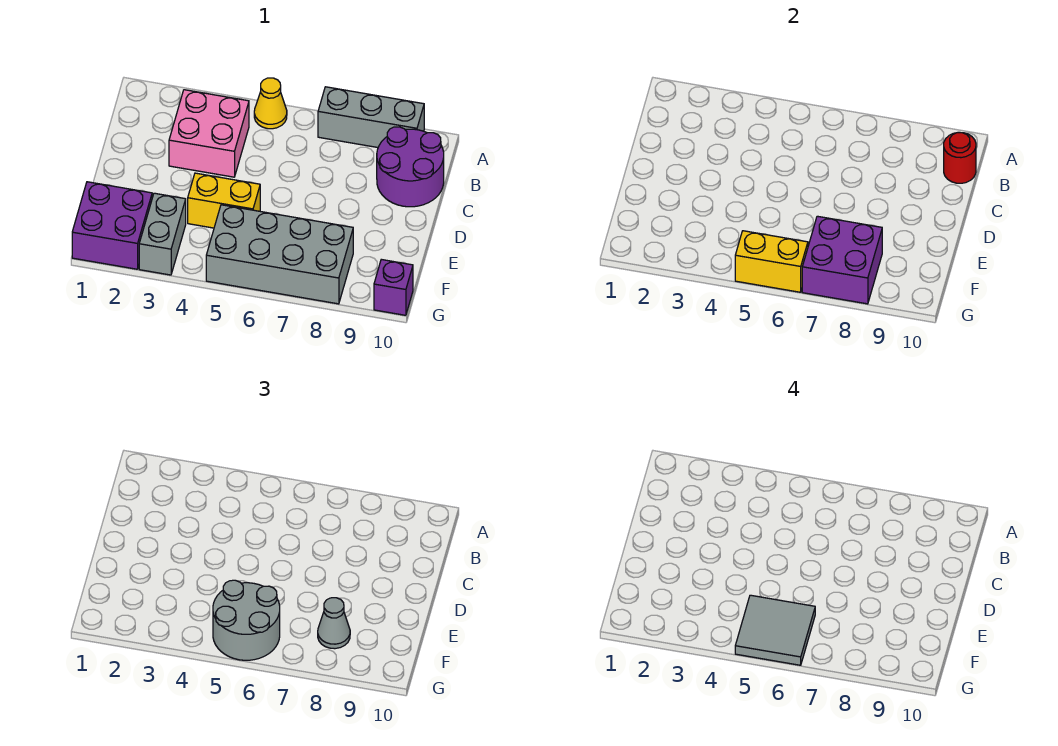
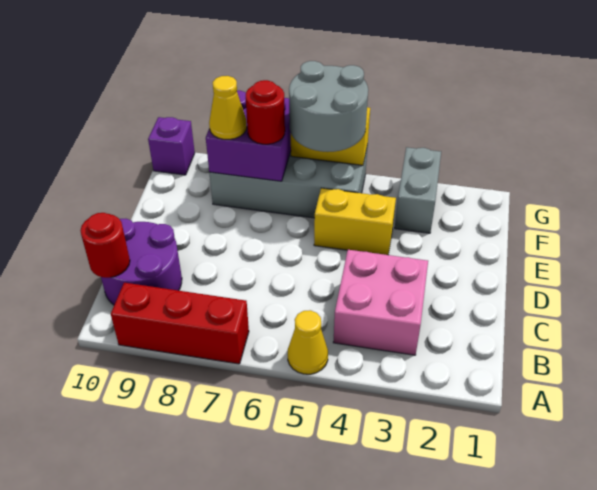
grey 1x3 brick [318,87,424,148] -> red 1x3 brick [111,283,249,364]
purple 2x2 brick [72,182,152,269] -> none
grey 2x2 tile [735,595,815,665] -> none
none -> red 1x1 round brick [246,80,285,144]
grey 1x1 cone [318,598,350,649] -> yellow 1x1 cone [209,76,247,139]

